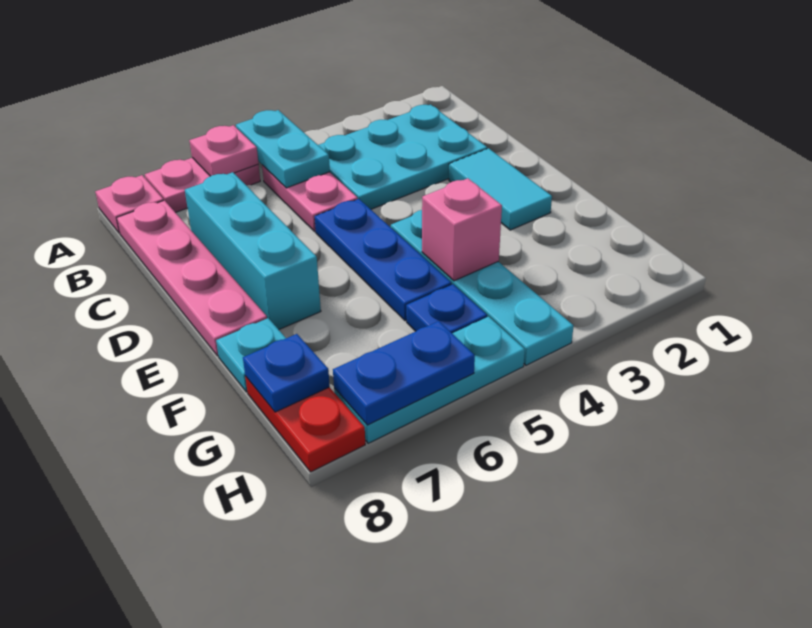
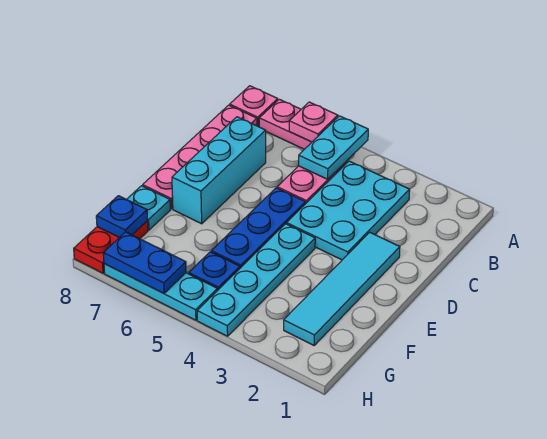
cyan 2x3 plate [318,105,487,209] -> cyan 2x3 plate turned to [287,161,410,260]
cyan 1x2 tile [449,148,552,230] -> cyan 1x4 tile [284,232,400,345]
pink 1x1 brick [422,178,502,281] -> none

